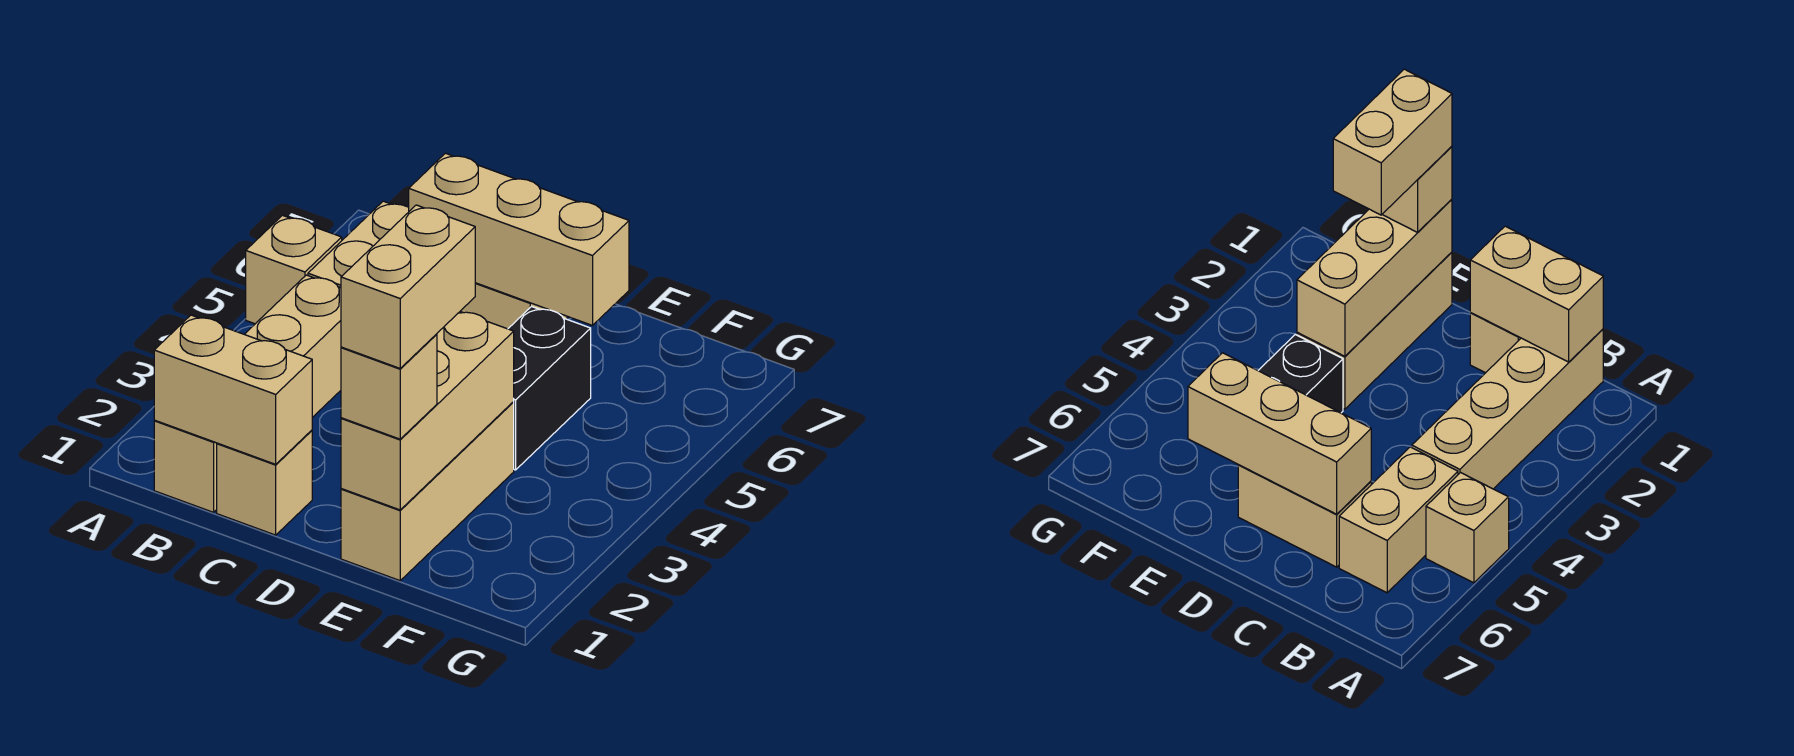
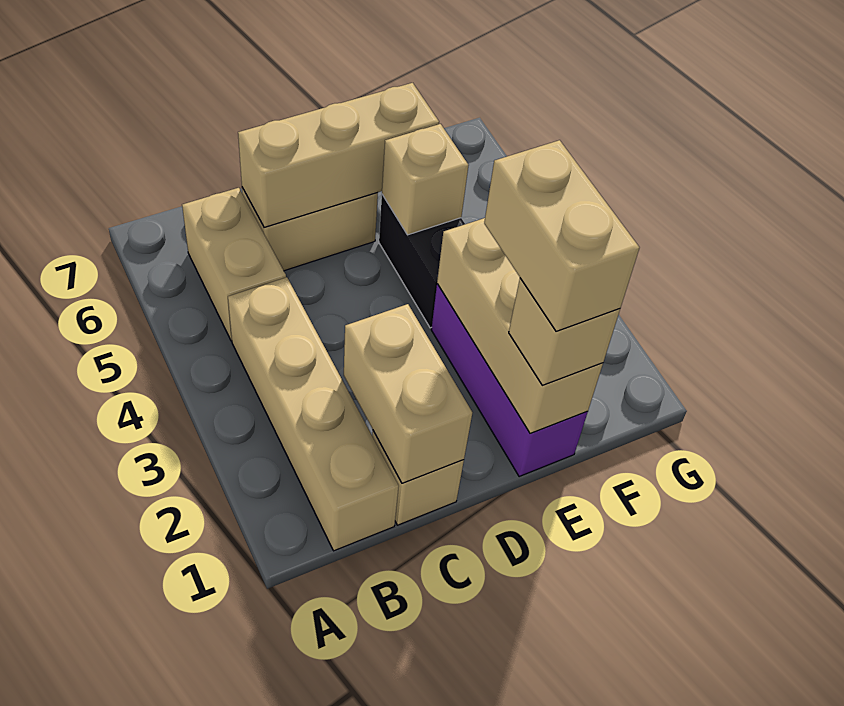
tan 1x1 brick [246,215,342,324] -> tan 1x1 brick moved to [382,124,469,235]
tan 1x2 brick [154,315,312,464] -> tan 1x2 brick turned to [344,304,472,483]
tan 1x3 brick [341,402,514,581] -> purple 1x3 brick [431,284,588,477]

